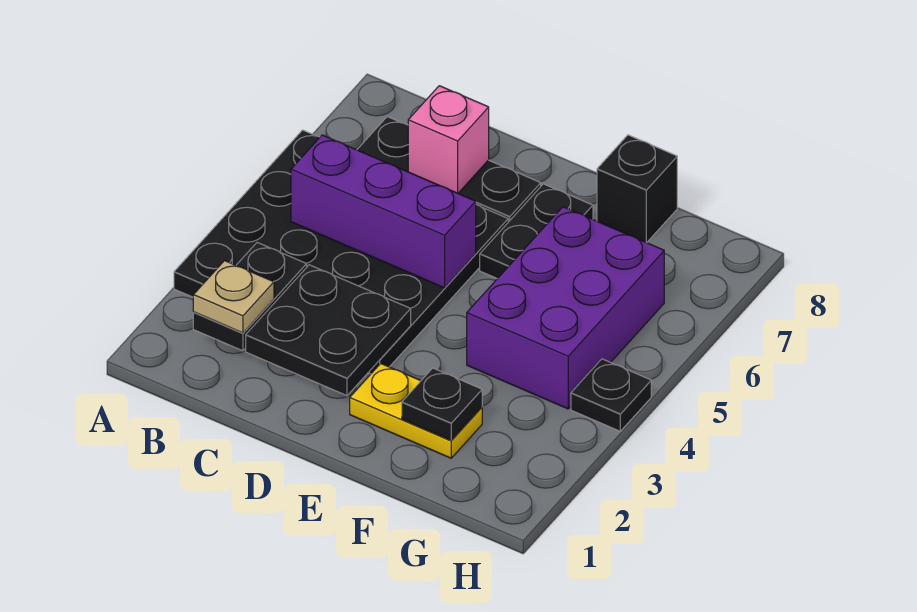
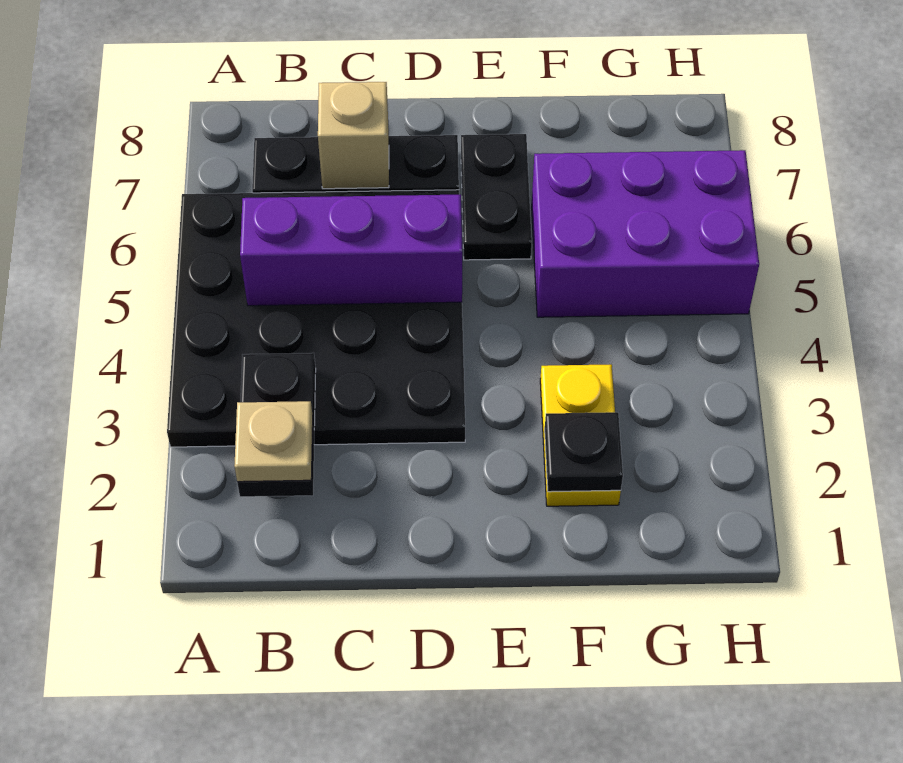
black 2x2 plate [246,265,411,396] -> none
pink 1x1 brick [408,86,489,193] -> tan 1x1 brick [318,82,389,189]
yellow 1x2 plate [350,363,482,458] -> yellow 1x2 plate turned to [540,364,621,506]
purple 2x3 brick [467,207,664,409] -> purple 2x3 brick turned to [532,150,759,317]
black 1x1 brick [597,135,677,243] -> none
black 1x1 plate [571,359,651,431] -> none

